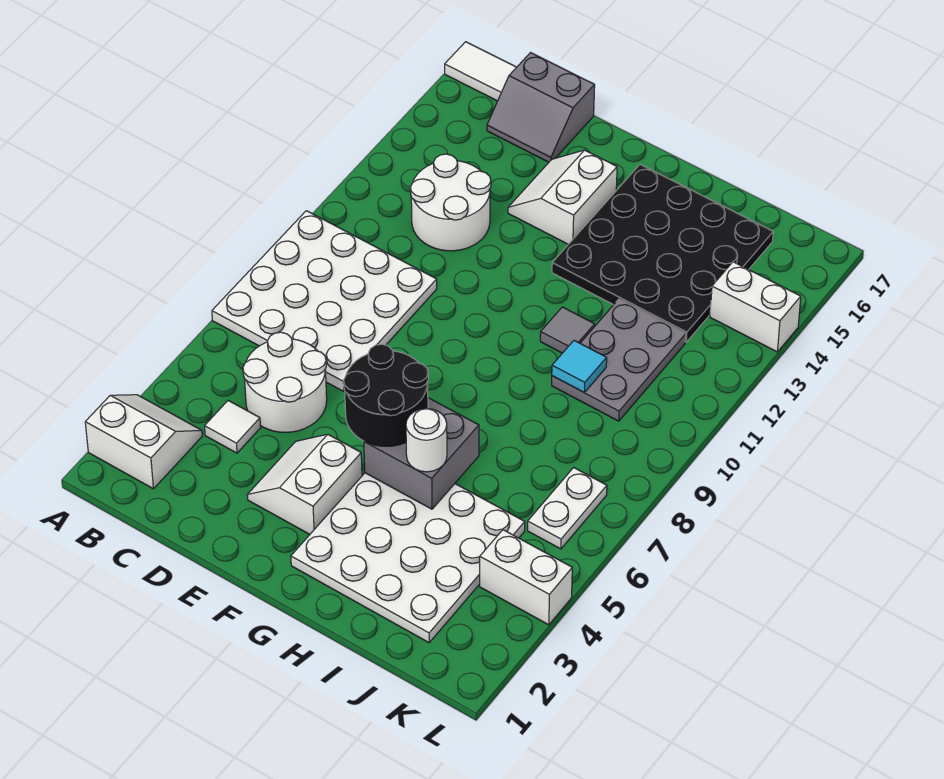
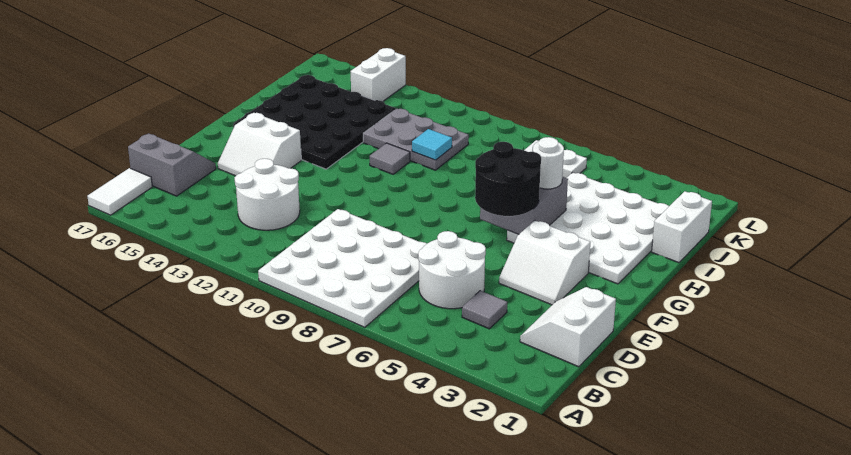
white 2x2 slope [85,395,202,489] -> white 2x2 slope moved to [520,287,616,367]
white 1x1 tile [205,401,261,453] -> grey 1x1 tile [462,291,507,329]
grey 2x2 slope [487,53,595,162] -> grey 2x2 slope turned to [128,134,216,196]
white 1x2 brick [480,530,572,625] -> white 1x2 brick moved to [652,191,712,263]

